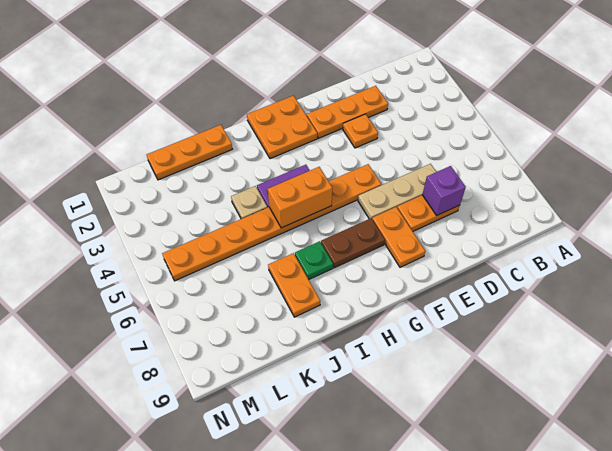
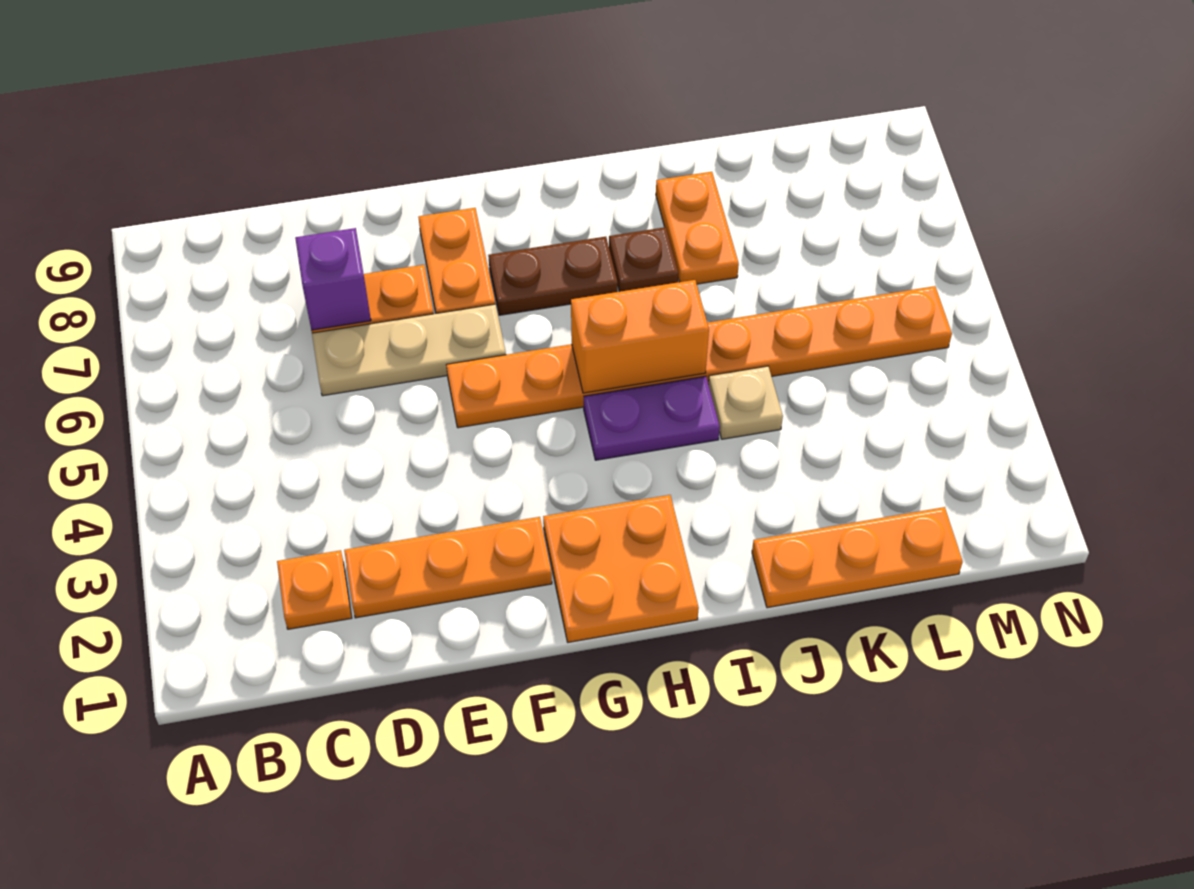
orange 1x1 plate [343,114,378,148] -> orange 1x1 plate moved to [277,550,352,629]
green 1x1 plate [295,241,333,279] -> brown 1x1 plate [609,227,678,292]

